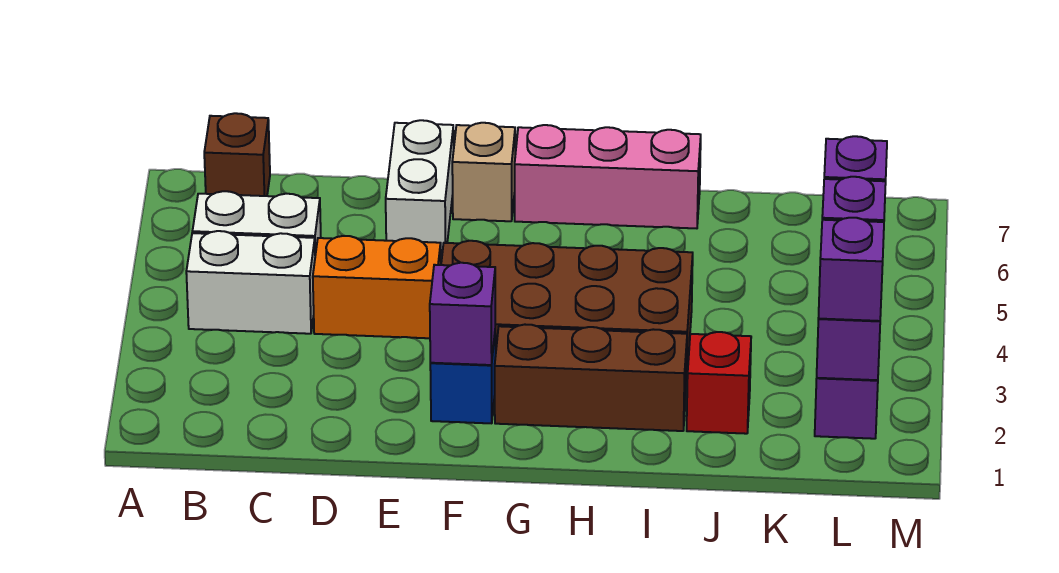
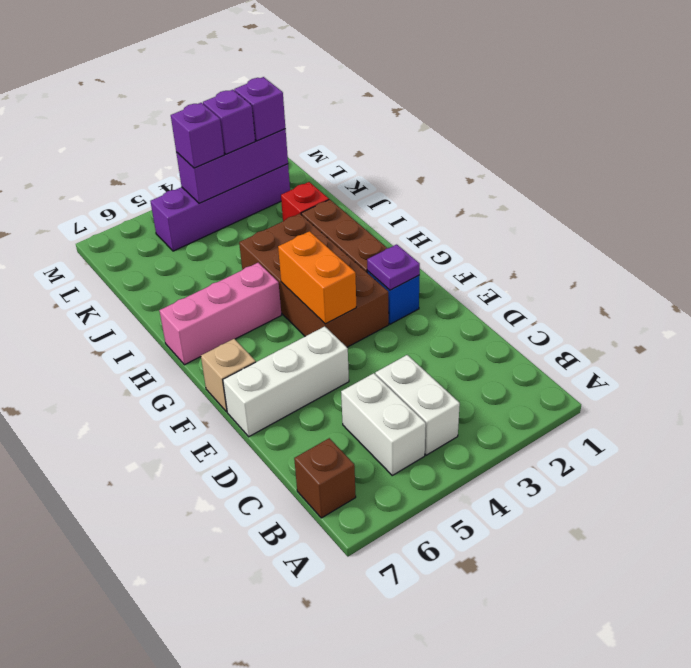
orange 1x2 brick [313,236,441,338] -> orange 1x2 brick moved to [278,231,356,324]
white 1x2 brick [386,120,454,258] -> white 1x3 brick [223,326,349,437]
purple 1x1 brick [430,263,495,365] -> purple 1x1 plate [367,244,420,290]
pink 1x3 brick [515,125,701,228] -> pink 1x3 brick turned to [159,263,281,365]

